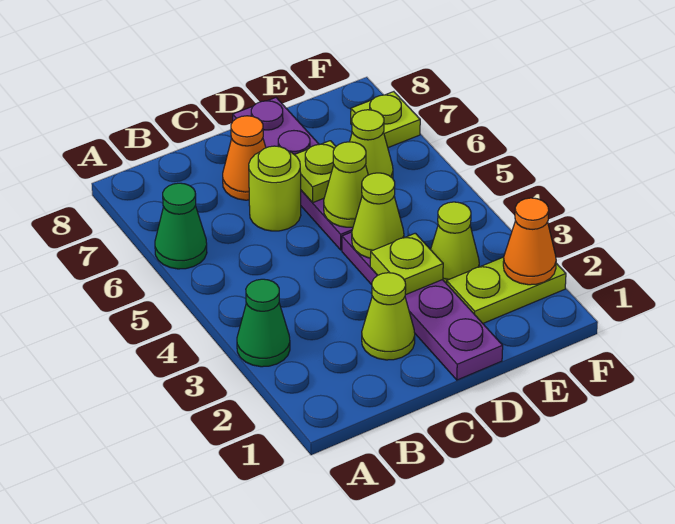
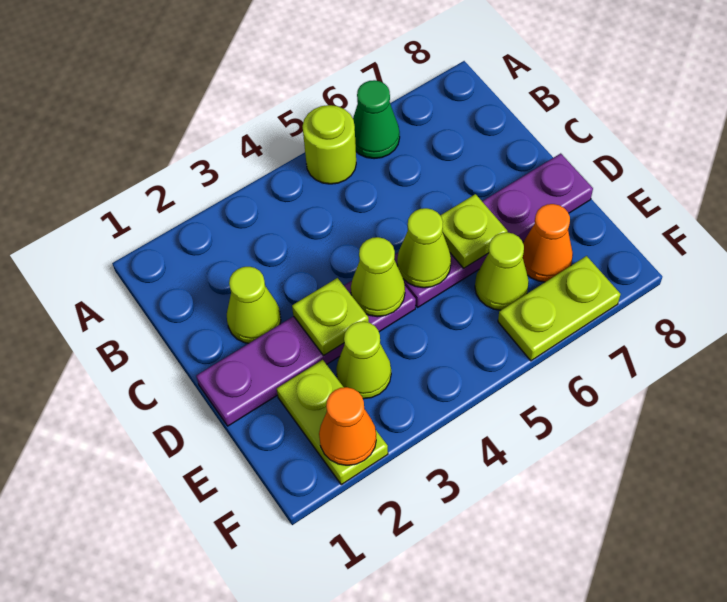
green 1x1 cone [237,279,290,367] -> none
lime 1x1 round brick [249,146,301,231] -> lime 1x1 round brick moved to [302,105,356,184]
orange 1x1 cone [223,116,266,200] -> orange 1x1 cone moved to [523,204,573,282]
lime 1x1 plate [351,92,420,147] -> lime 1x2 plate [498,256,621,361]

